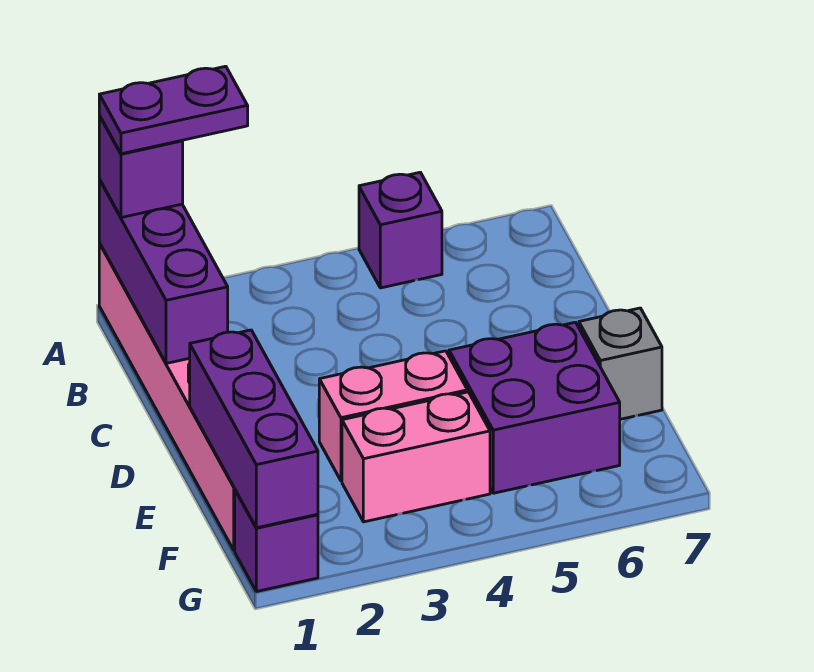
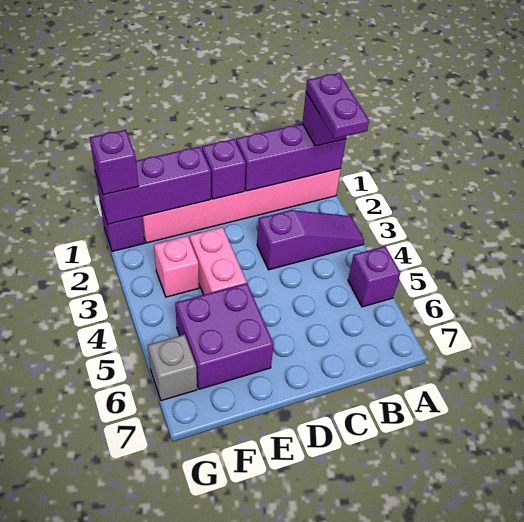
none -> purple 1x3 slope [257,210,364,270]
none -> purple 1x1 brick [202,139,246,199]
grey 1x1 brick [579,308,662,419] -> grey 1x1 brick moved to [148,335,197,401]
pink 1x2 brick [342,392,490,522] -> pink 1x1 brick [154,236,199,297]
none -> purple 1x1 brick [90,130,139,195]

